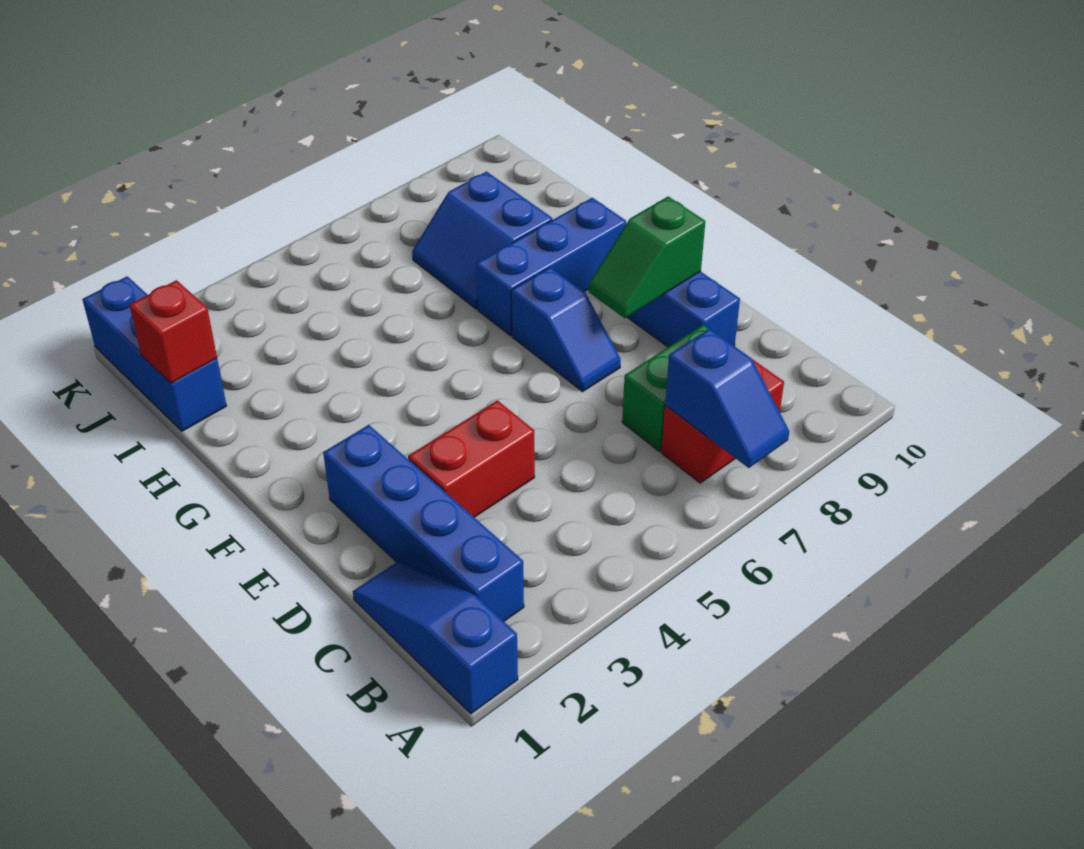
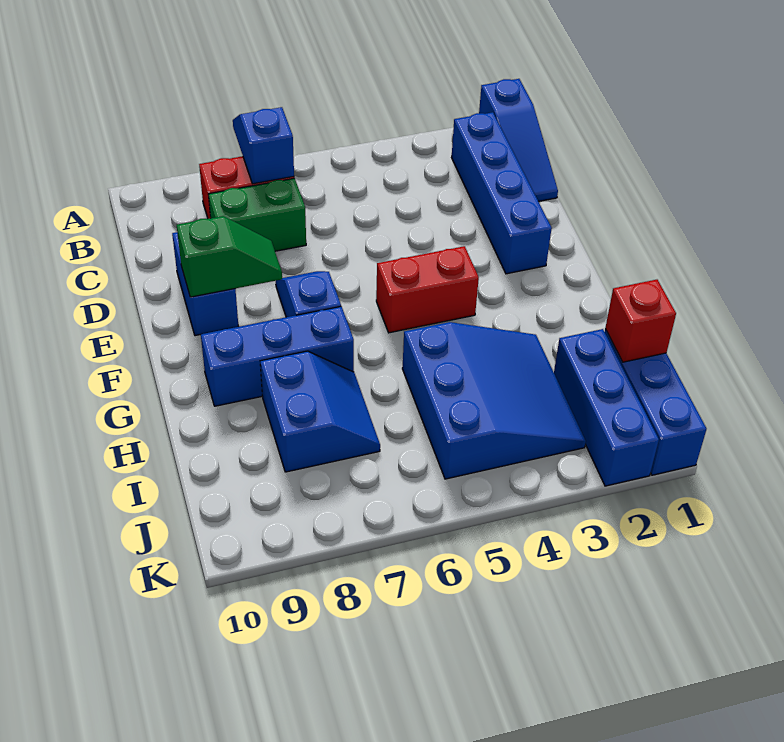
red 1x2 brick [408,400,535,517] -> red 1x2 brick moved to [376,246,479,333]
none -> blue 3x3 slope [402,322,586,479]
none -> blue 1x3 brick [554,329,659,486]

